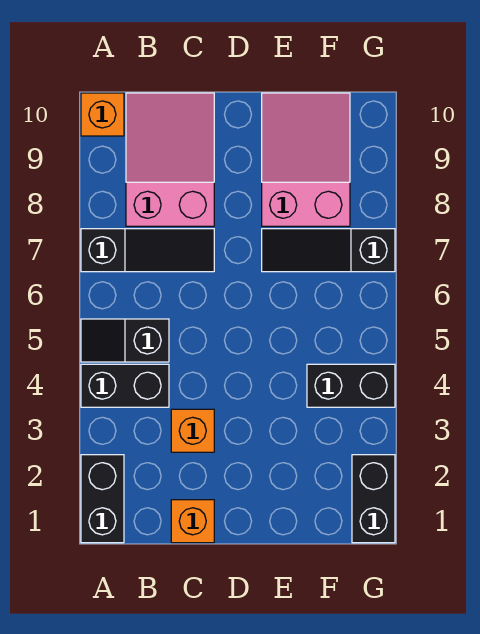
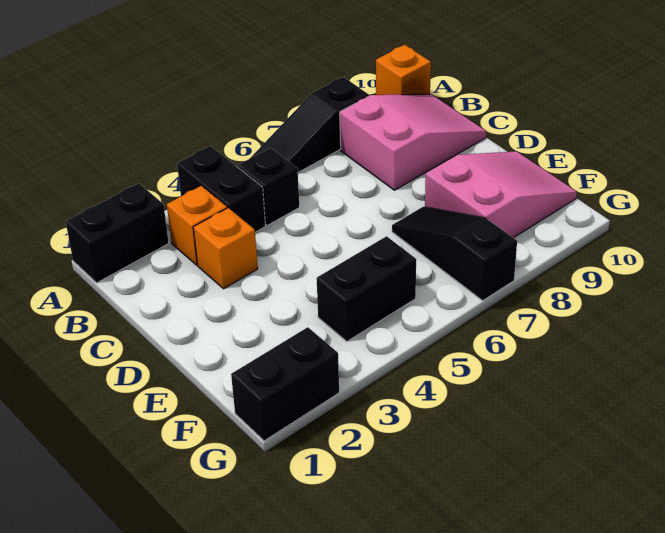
black 1x3 slope [81,229,214,272] -> black 1x3 slope turned to [251,77,369,172]
orange 1x1 brick [171,500,214,543] -> orange 1x1 brick moved to [167,186,227,265]
black 1x2 brick [307,364,395,407] -> black 1x2 brick turned to [317,236,416,341]

